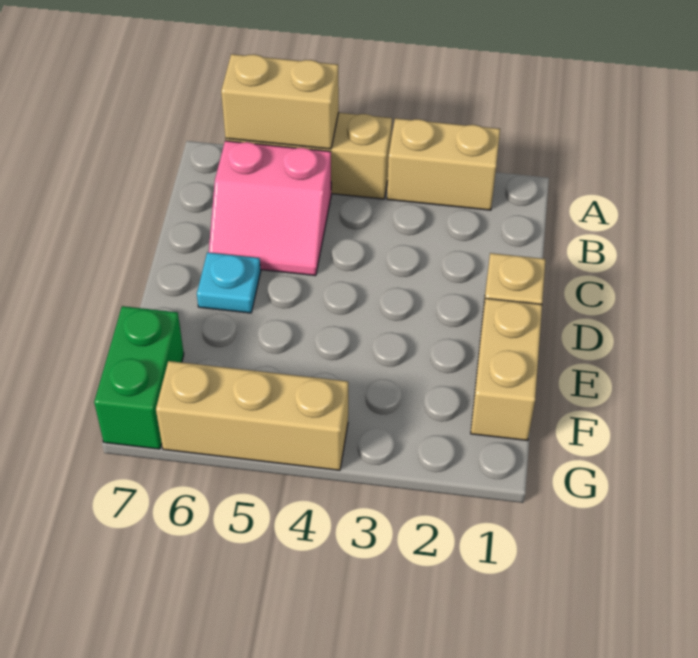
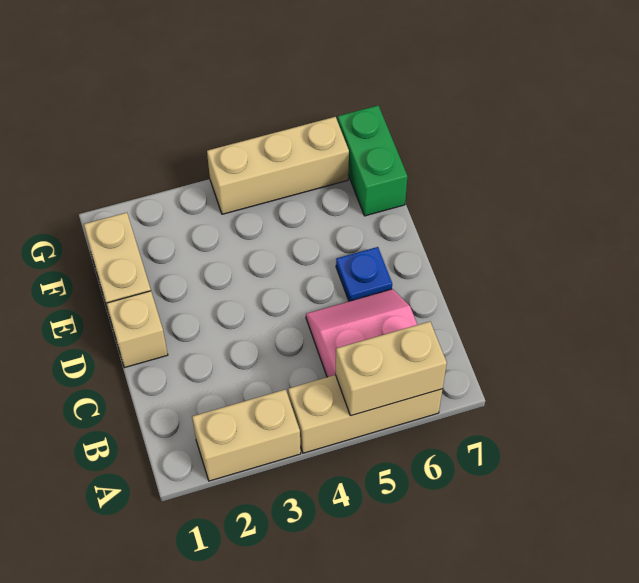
cyan 1x1 plate [197,252,261,313] -> blue 1x1 plate [336,247,392,301]

